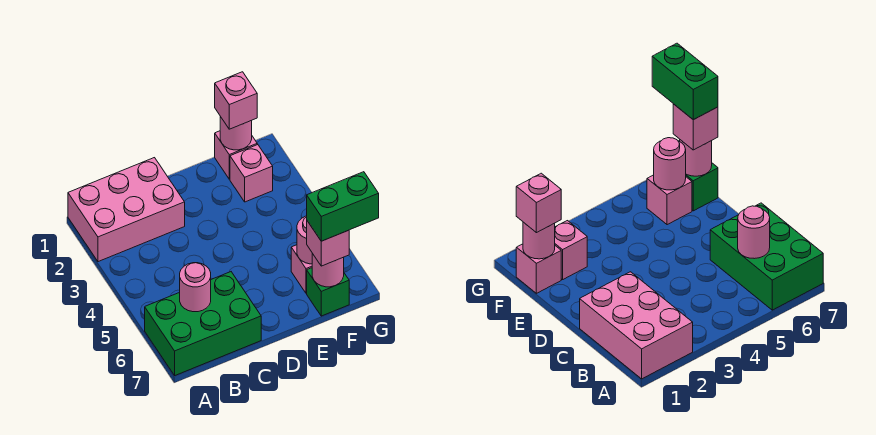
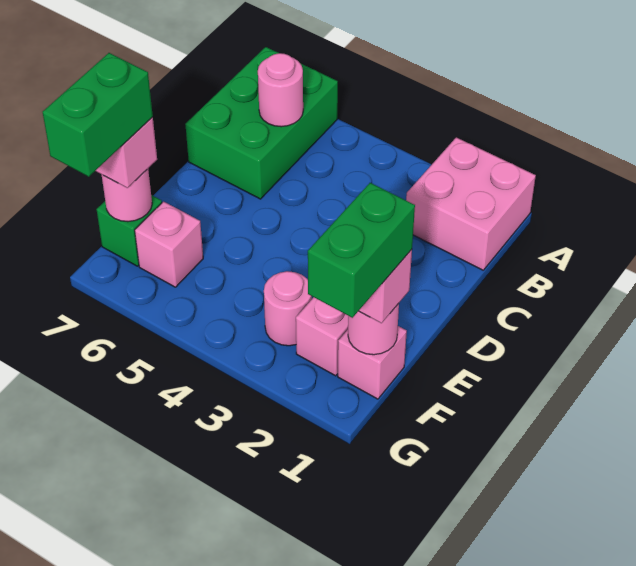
pink 2x3 brick [68,158,185,262] -> pink 2x2 brick [406,137,536,270]
none -> green 1x2 brick [308,183,415,318]
pink 1x1 round brick [297,216,312,264] -> pink 1x1 round brick moved to [264,271,312,346]

